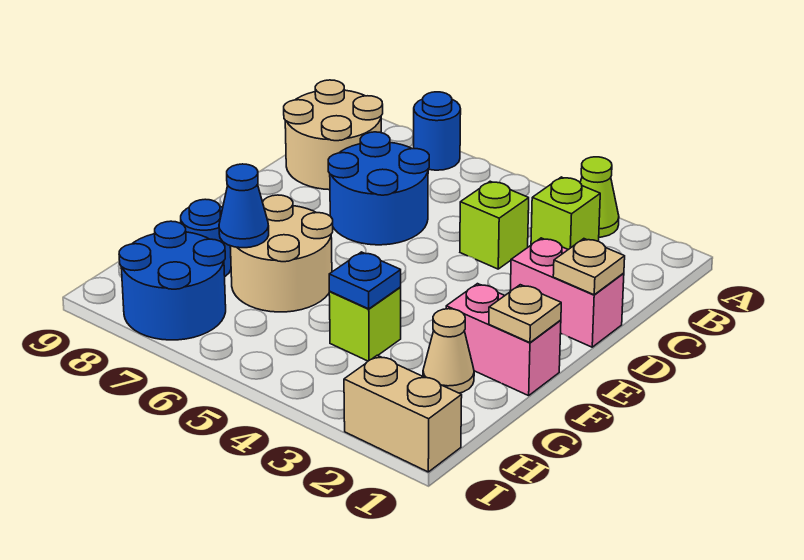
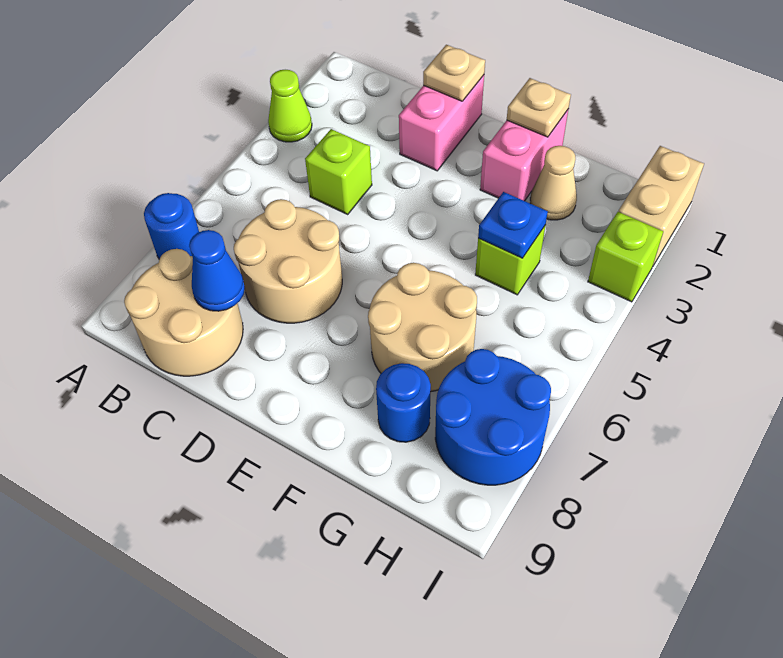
lime 1x1 brick [531,177,600,250] -> lime 1x1 brick moved to [588,212,663,302]
blue 2x2 round brick [328,132,429,245] -> tan 2x2 round brick [234,199,342,323]
blue 1x1 cone [219,164,269,248] -> blue 1x1 cone moved to [189,230,245,311]

